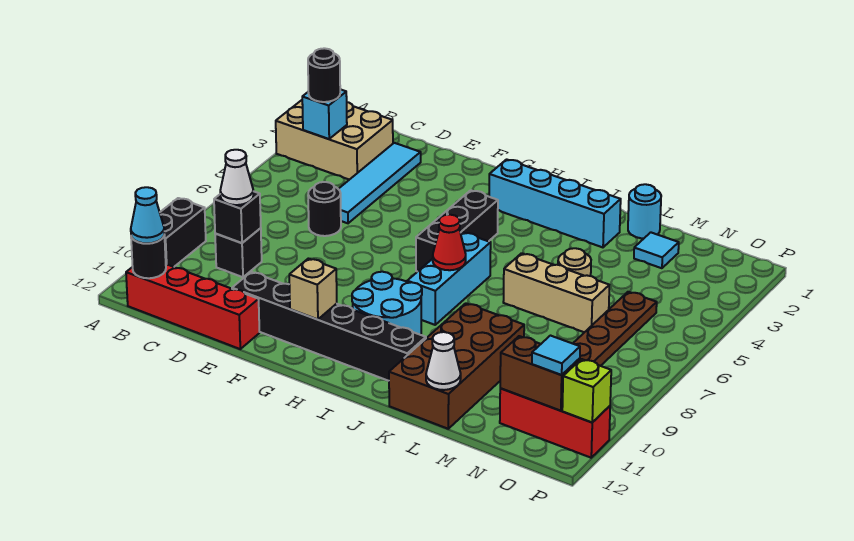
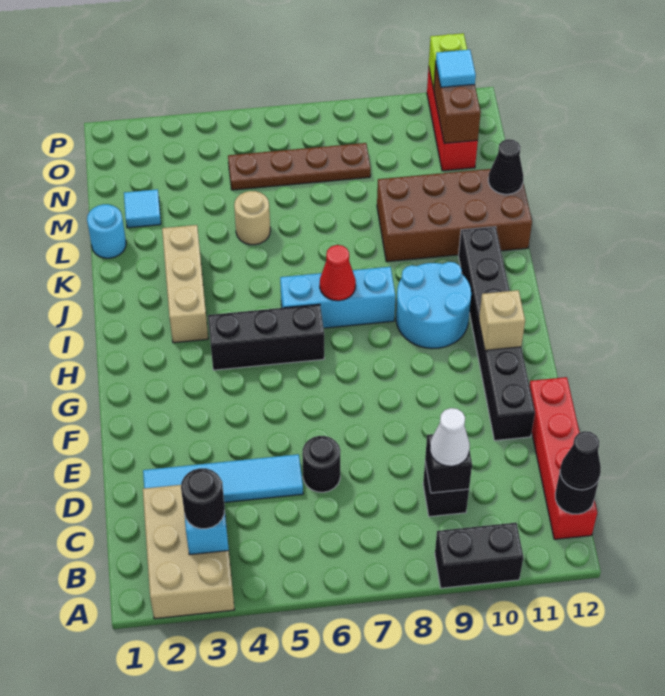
cyan 1x1 cone [131,187,164,243] -> black 1x1 cone [560,431,601,490]
cyan 1x4 brick [489,159,621,247] -> none
tan 1x3 brick [503,253,609,332] -> tan 1x3 brick moved to [162,225,208,343]
white 1x1 cone [426,332,461,390] -> black 1x1 cone [488,139,523,194]

